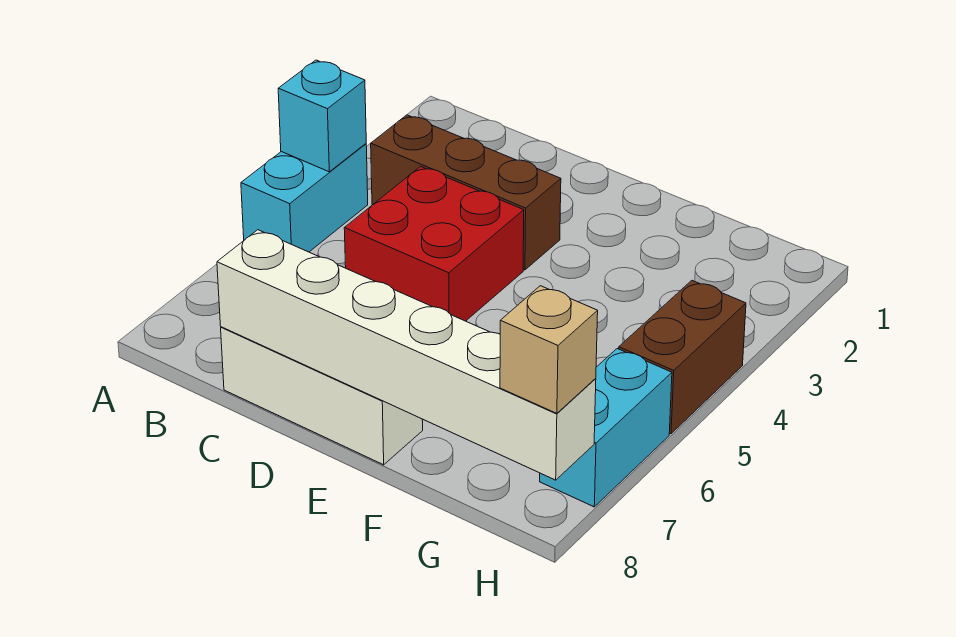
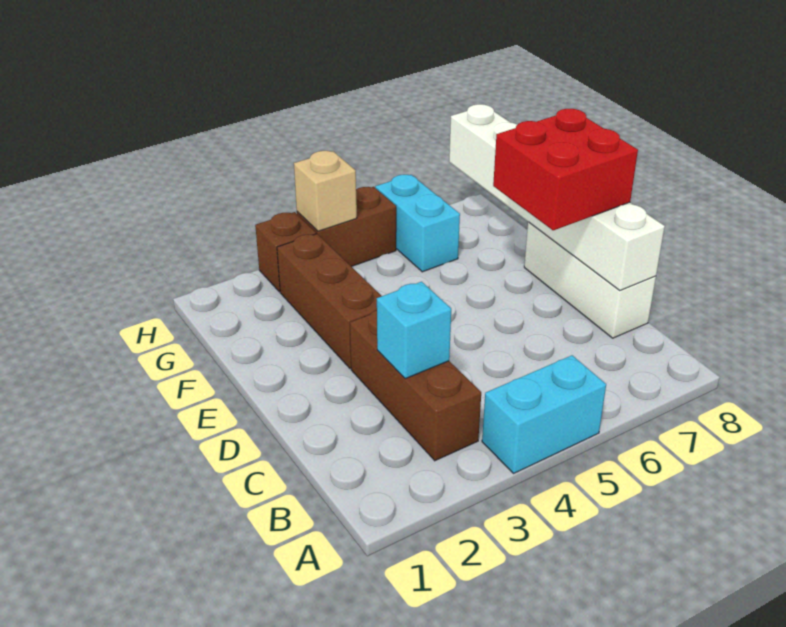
cyan 1x1 brick [278,60,366,172] -> cyan 1x1 brick moved to [377,282,451,379]
red 2x2 brick [344,166,524,321] -> red 2x2 brick moved to [493,109,638,230]
none -> brown 1x3 brick [277,234,381,369]
none -> brown 1x1 brick [255,212,316,292]
cyan 1x2 brick [540,349,672,507] -> cyan 1x2 brick turned to [375,175,460,272]
tan 1x1 brick [500,286,598,413] -> tan 1x1 brick moved to [294,151,357,231]

